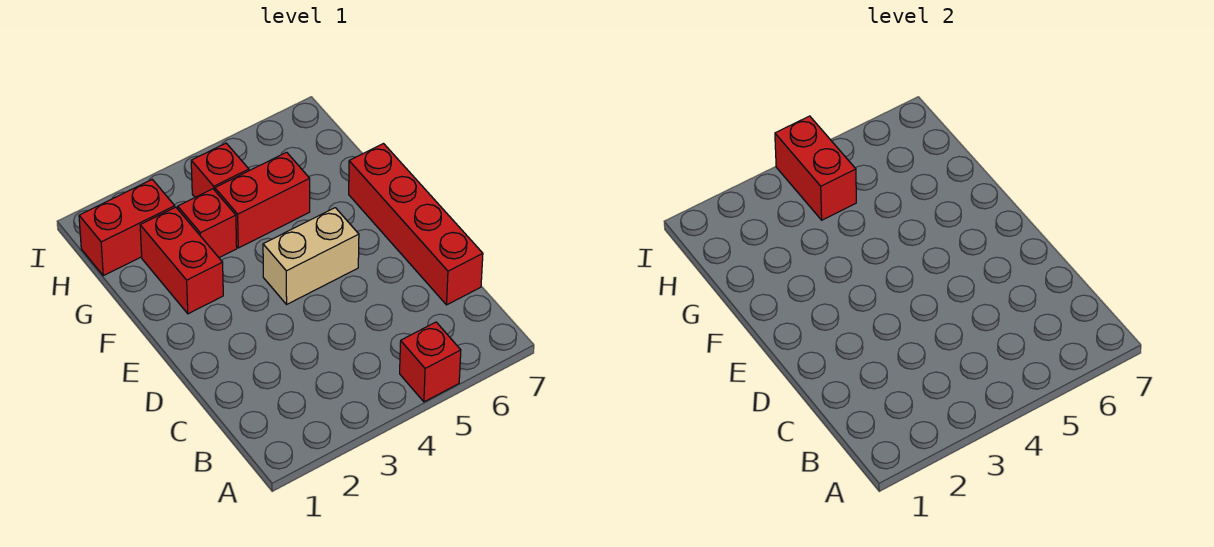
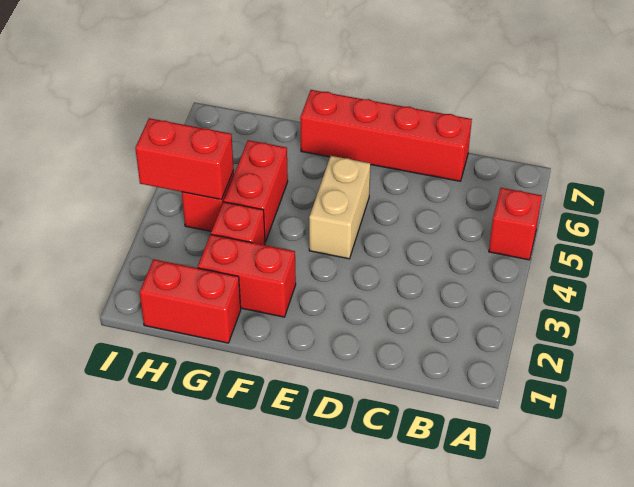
red 1x2 brick [79,180,175,276] -> red 1x2 brick turned to [139,259,241,343]

